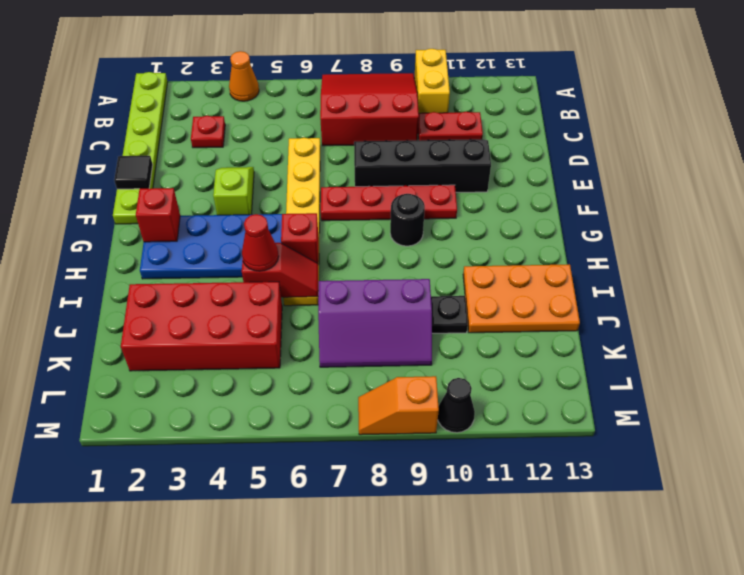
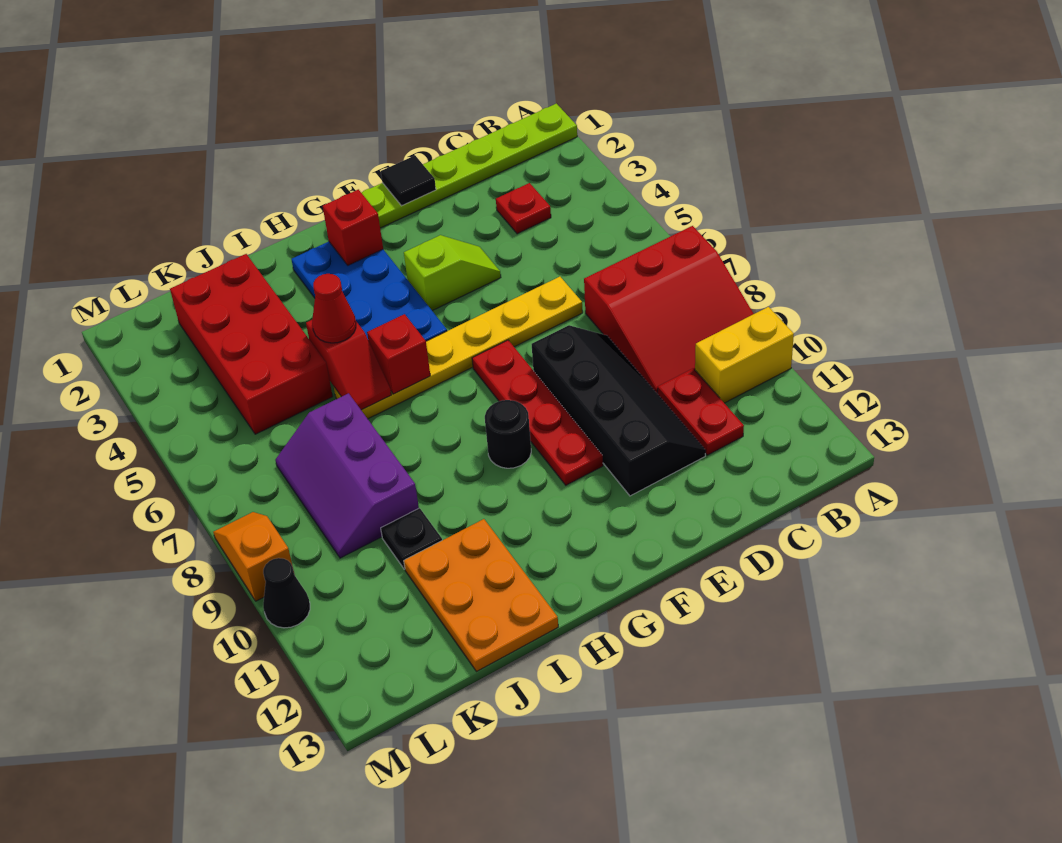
orange 1x1 cone [229,51,259,101] -> none
red 3x3 slope [320,73,419,146] -> red 3x3 slope turned to [584,226,754,394]

